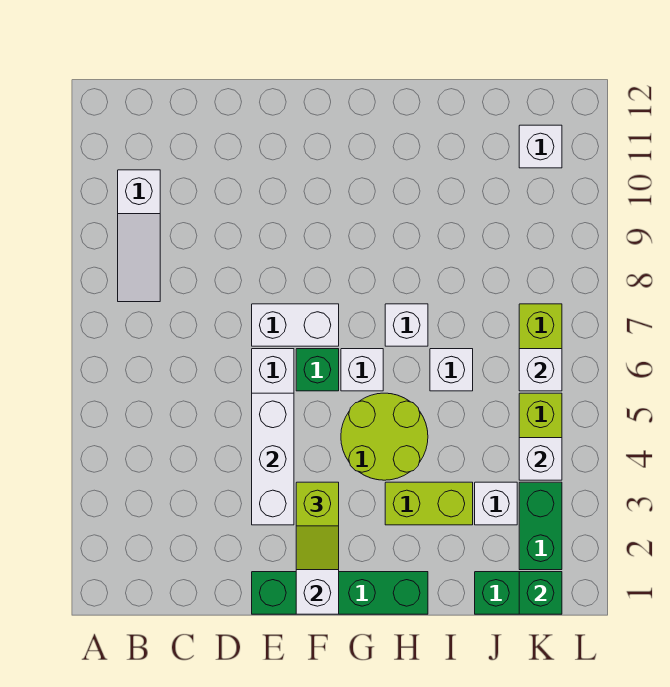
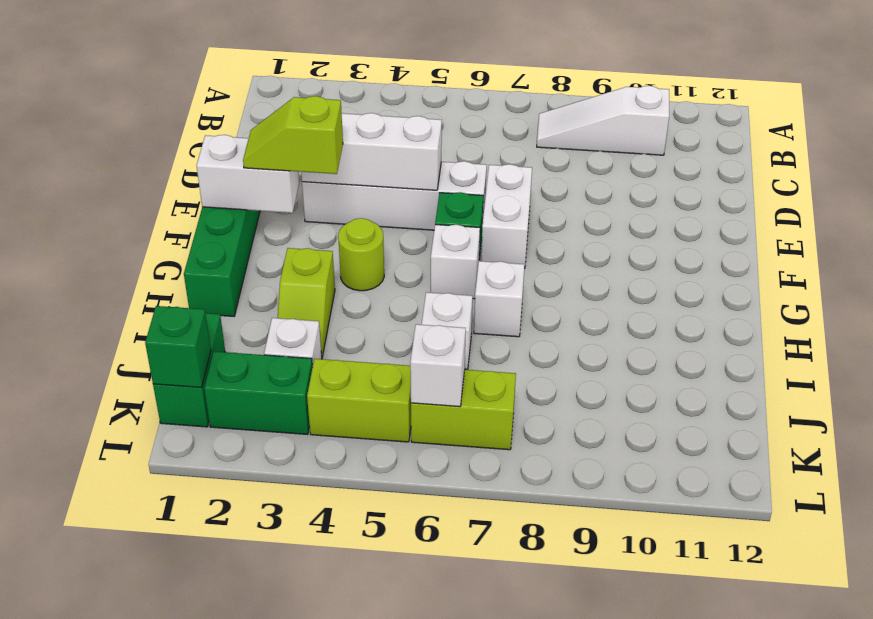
lime 2x2 round brick [341,393,428,480] -> lime 1x1 round brick [338,218,384,291]
lime 1x2 brick [385,482,473,525] -> lime 1x2 slope [278,248,335,357]
white 1x1 brick [519,438,562,480] -> none
white 1x1 brick [519,125,562,168] -> none

